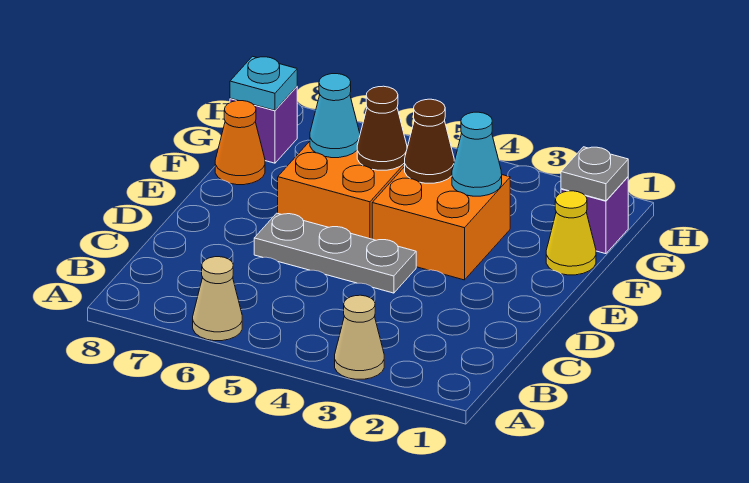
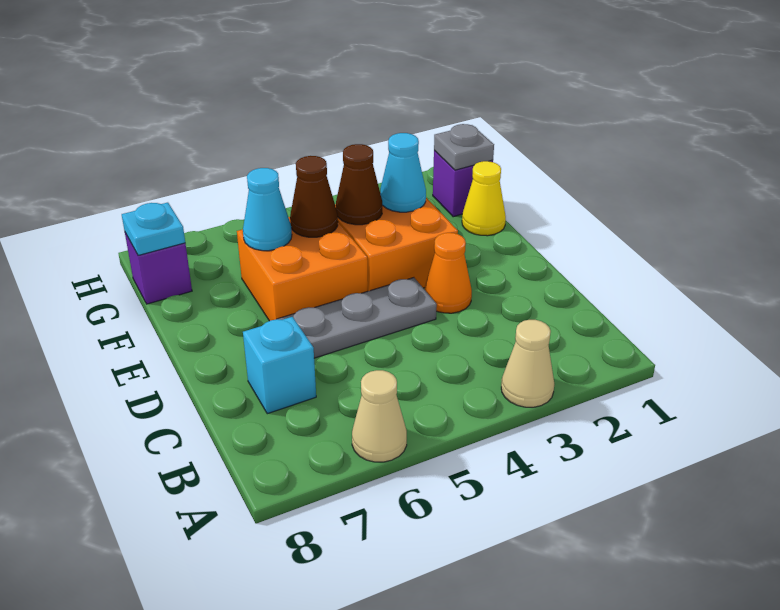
none -> cyan 1x1 brick [243,317,316,414]
orange 1x1 cone [215,101,265,185] -> orange 1x1 cone moved to [425,233,472,313]

